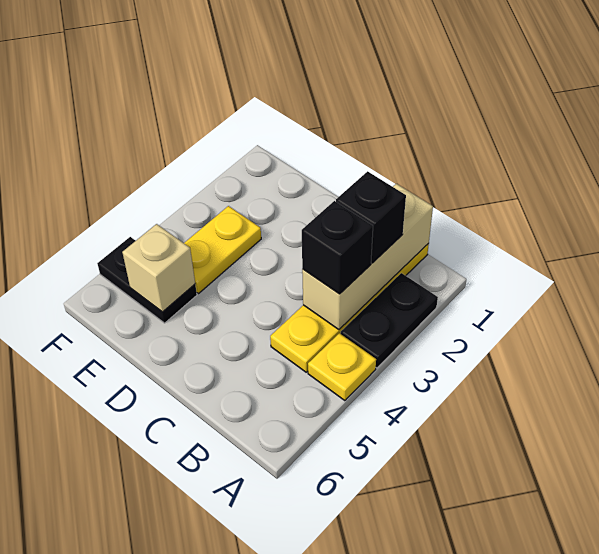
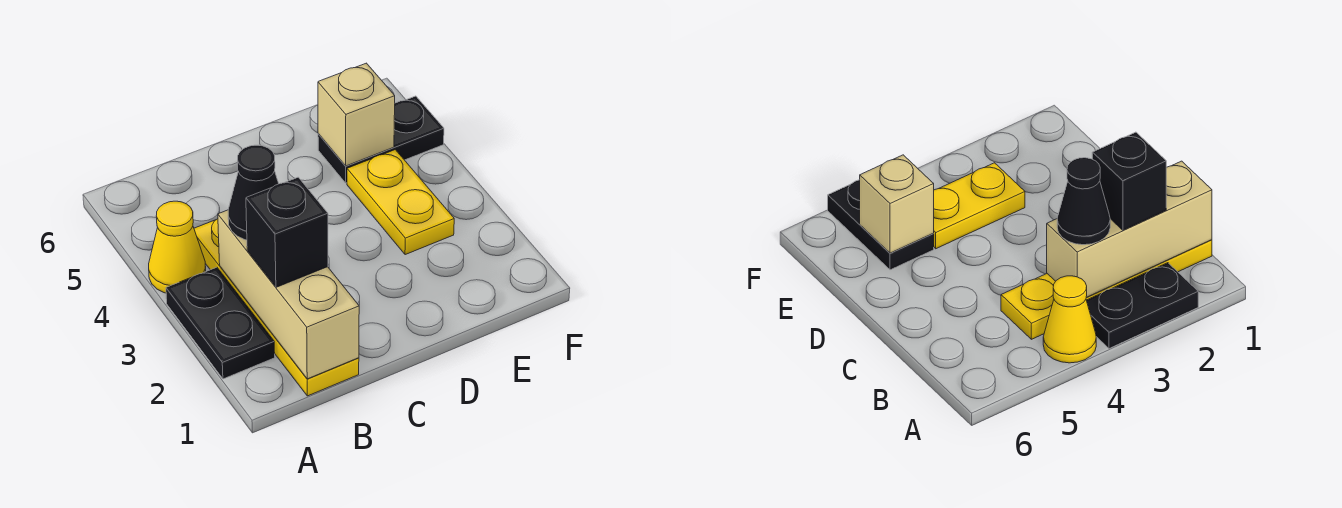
yellow 1x1 plate [308,333,376,401] -> yellow 1x1 cone [149,201,206,293]
black 1x1 brick [302,201,373,294] -> black 1x1 cone [228,145,279,240]

